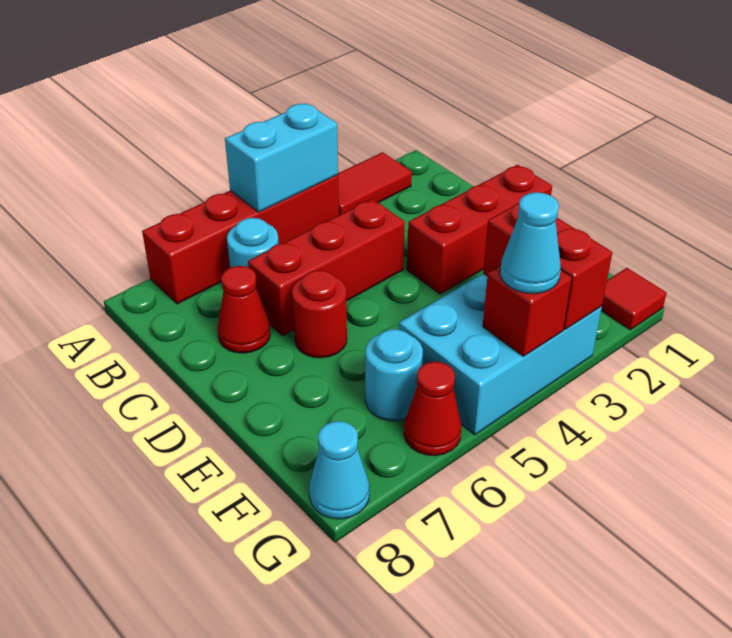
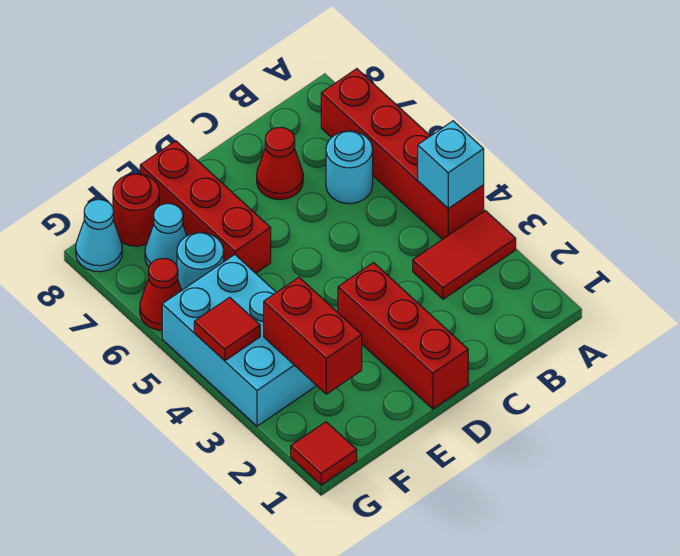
red 1x2 tile [338,152,412,215] -> red 1x2 tile turned to [413,211,516,299]
cyan 1x2 brick [225,103,338,212] -> cyan 1x1 brick [418,121,484,208]
red 1x3 brick [248,199,405,336] -> red 1x3 brick moved to [140,141,271,273]
red 1x1 round brick [292,270,347,358] -> red 1x1 round brick moved to [113,174,159,246]
red 1x2 brick [483,203,612,330] -> red 1x2 brick turned to [264,277,362,394]
red 1x1 brick [483,265,572,356] -> red 1x1 tile [194,297,260,361]
cyan 1x1 cone [500,192,561,294] -> cyan 1x1 cone moved to [145,204,187,267]

